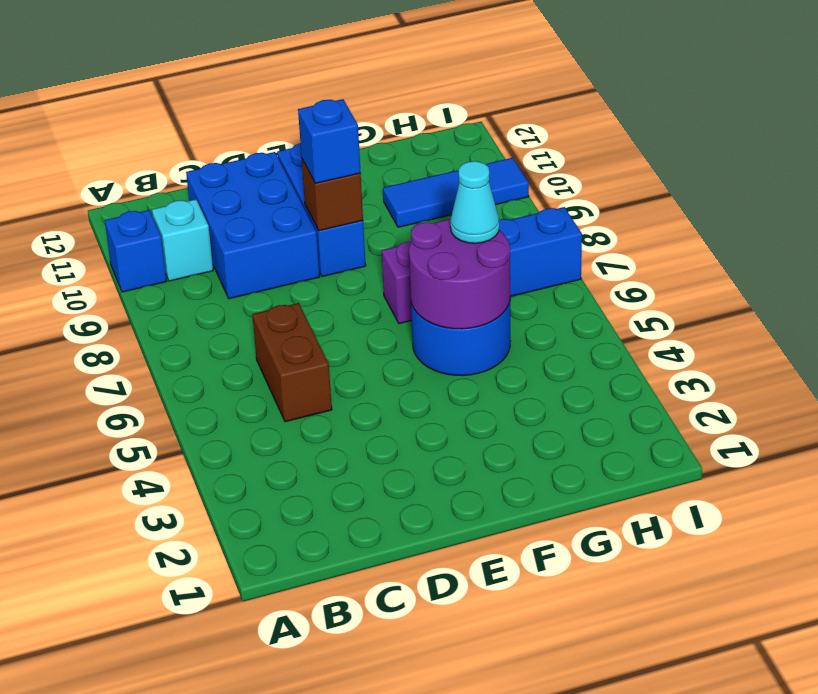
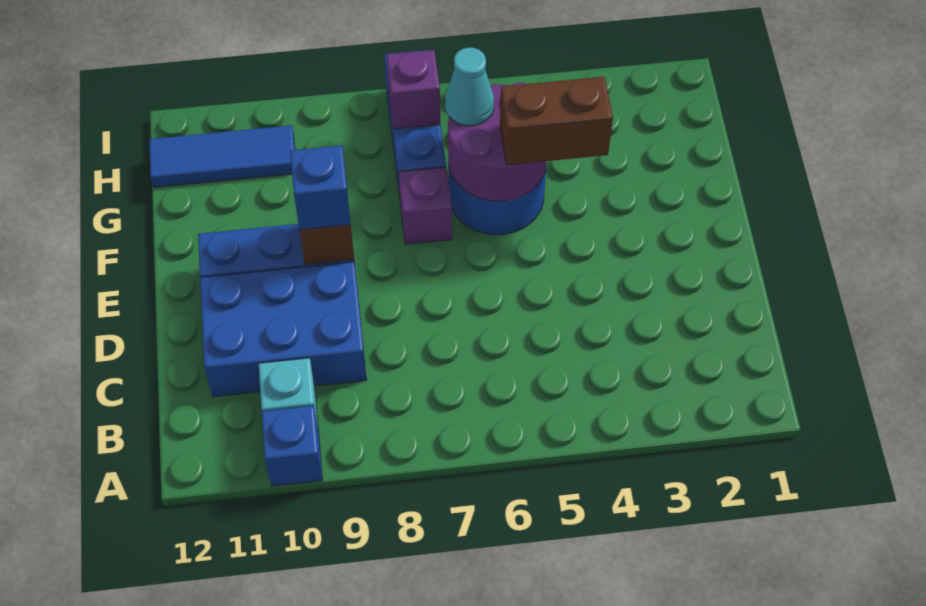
brown 1x2 brick [252,303,332,422] -> brown 1x2 brick moved to [500,77,613,165]
blue 1x3 tile [383,158,529,227] -> blue 1x3 tile turned to [149,125,295,187]
none -> purple 1x1 brick [387,50,440,129]

